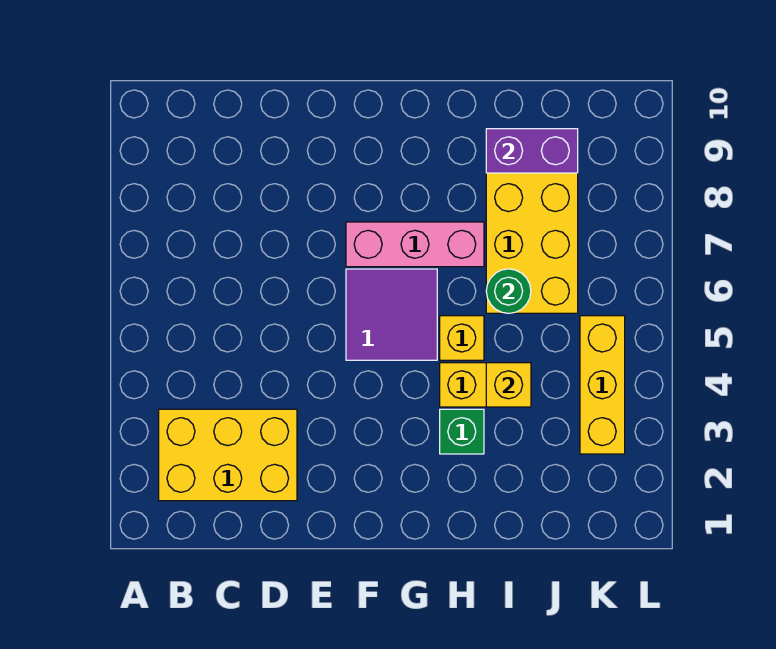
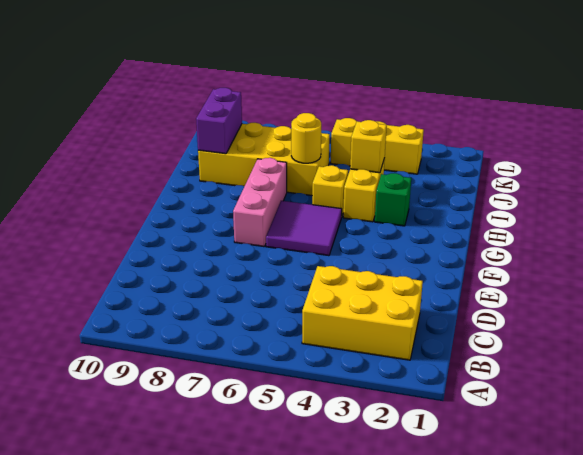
yellow 2x3 brick [159,409,297,501] -> yellow 2x3 brick turned to [302,266,423,360]
green 1x1 round brick [486,269,531,313] -> yellow 1x1 round brick [291,113,321,163]

